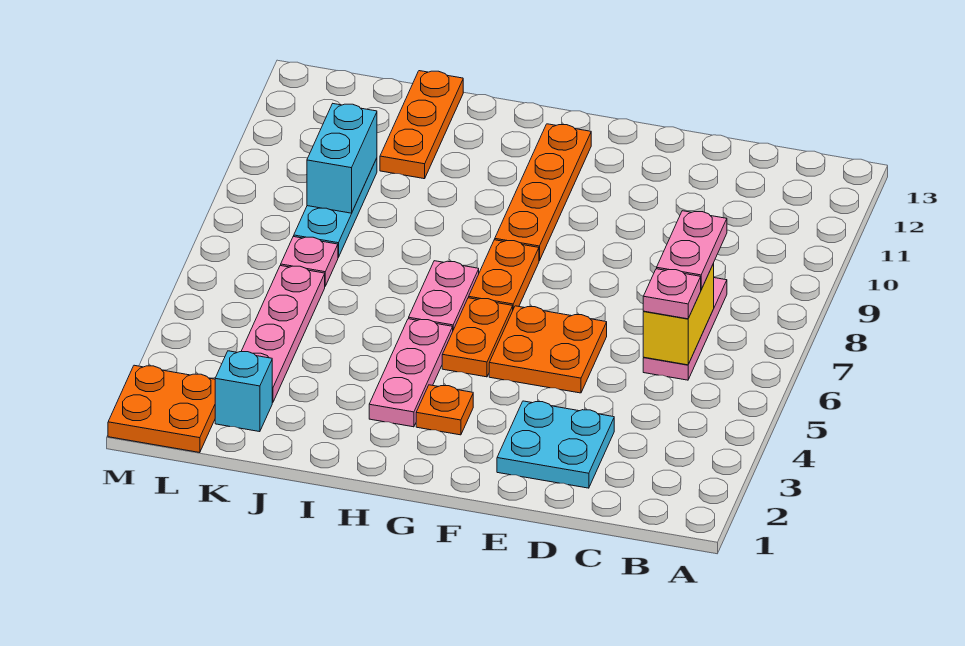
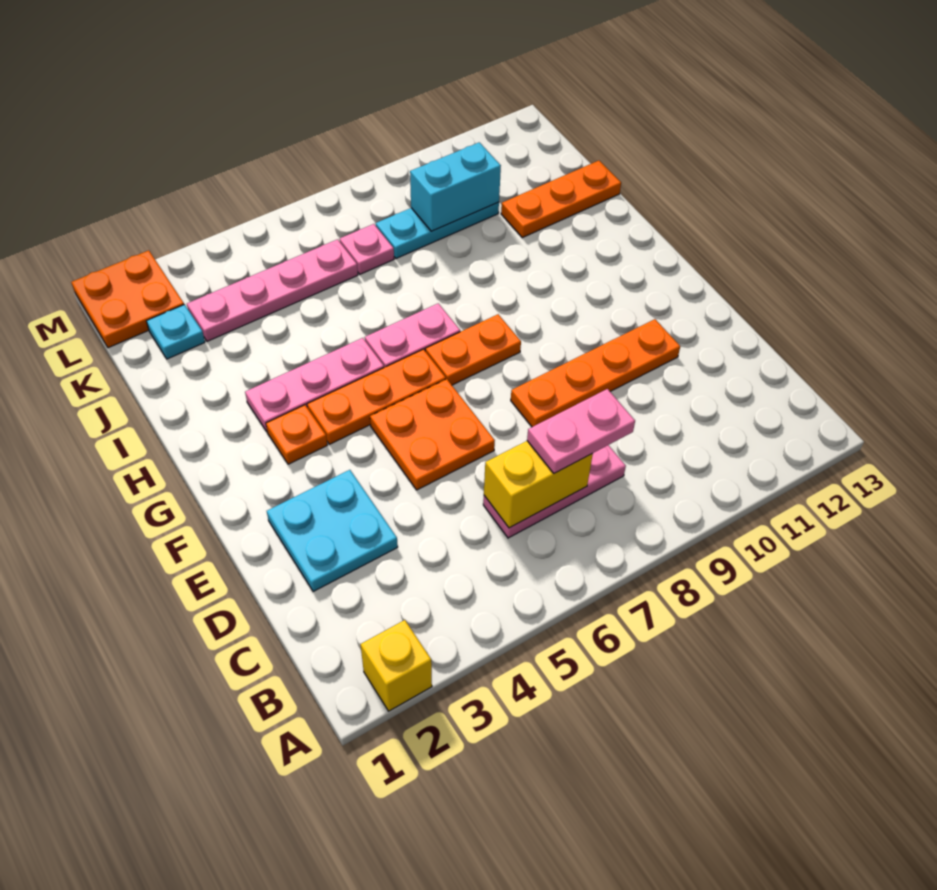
none -> yellow 1x1 brick [361,620,432,711]
pink 1x1 plate [643,269,701,319] -> none
orange 1x2 plate [442,298,513,377] -> orange 1x3 plate [307,349,446,444]
orange 1x4 plate [495,124,591,261] -> orange 1x4 plate moved to [511,319,680,427]
cyan 1x1 brick [215,351,272,432] -> cyan 1x1 plate [147,304,205,359]

